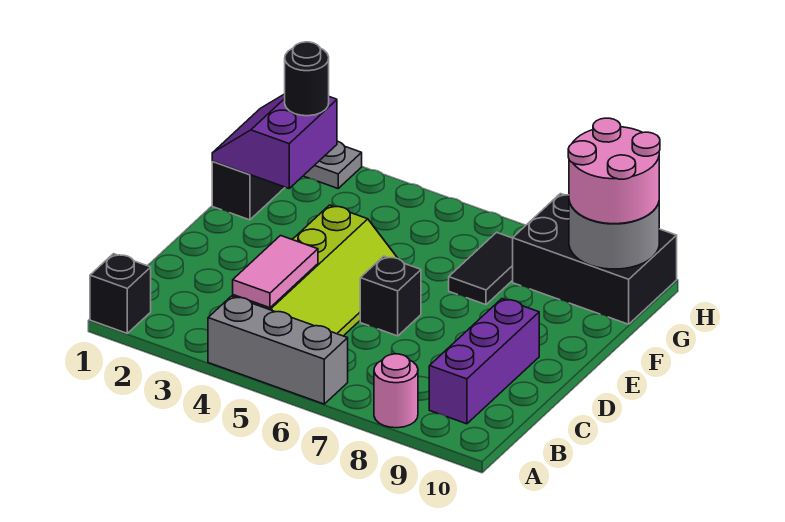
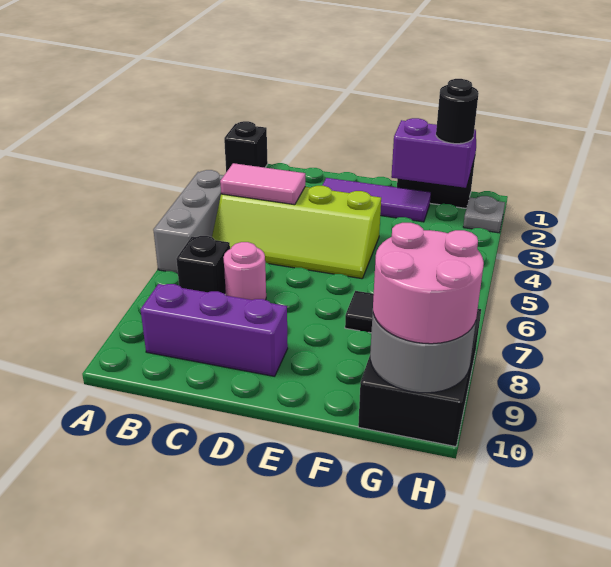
pink 1x1 round brick [374,354,418,428] -> pink 1x1 round brick moved to [223,242,266,300]
none -> purple 1x3 tile [322,178,431,222]
black 1x1 brick [360,256,421,336] -> black 1x1 brick moved to [176,236,230,295]

